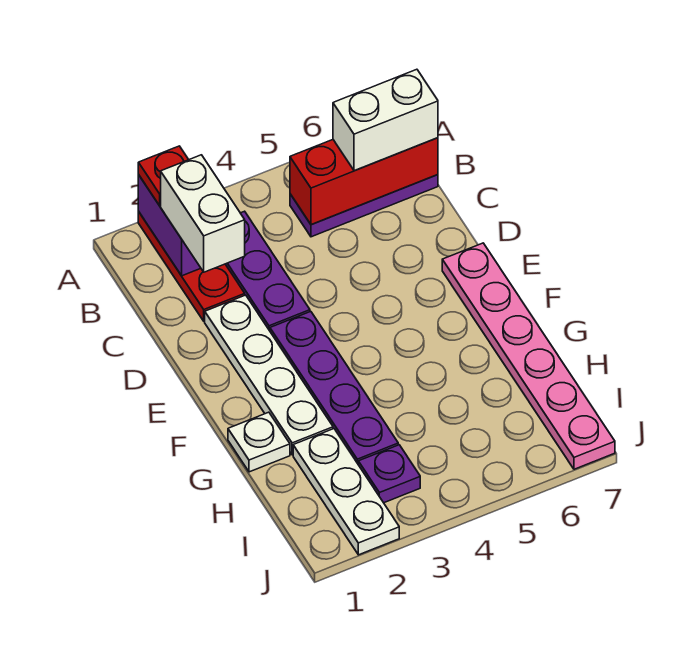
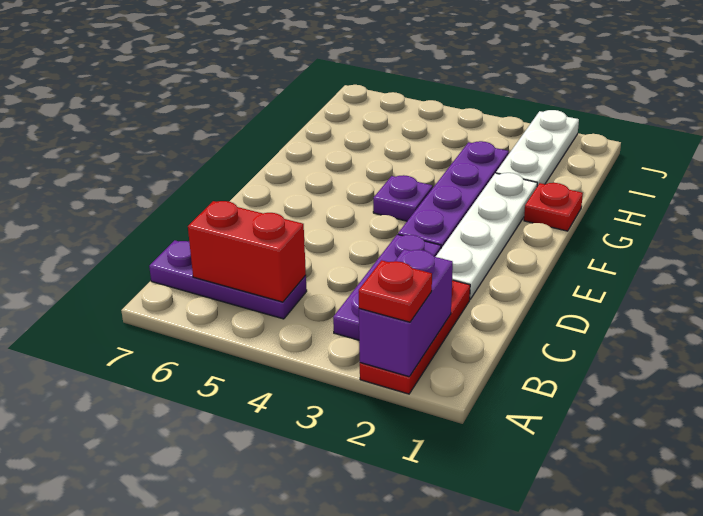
white 1x2 brick [161,155,245,272] -> none
red 1x3 brick [290,138,438,224] -> red 1x2 brick [188,201,306,302]
white 1x2 brick [333,69,438,171] -> none
pink 1x6 plate [442,243,615,469] -> none
white 1x1 plate [228,412,290,472] -> red 1x1 plate [524,183,583,231]
purple 1x1 plate [358,445,420,503] -> purple 1x1 plate moved to [373,175,433,221]

